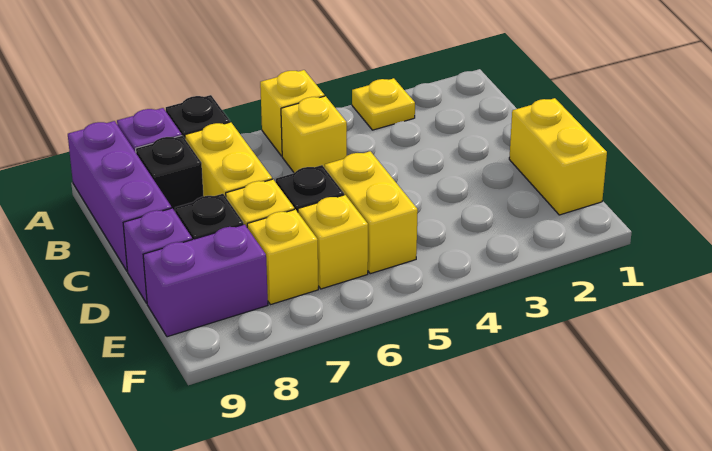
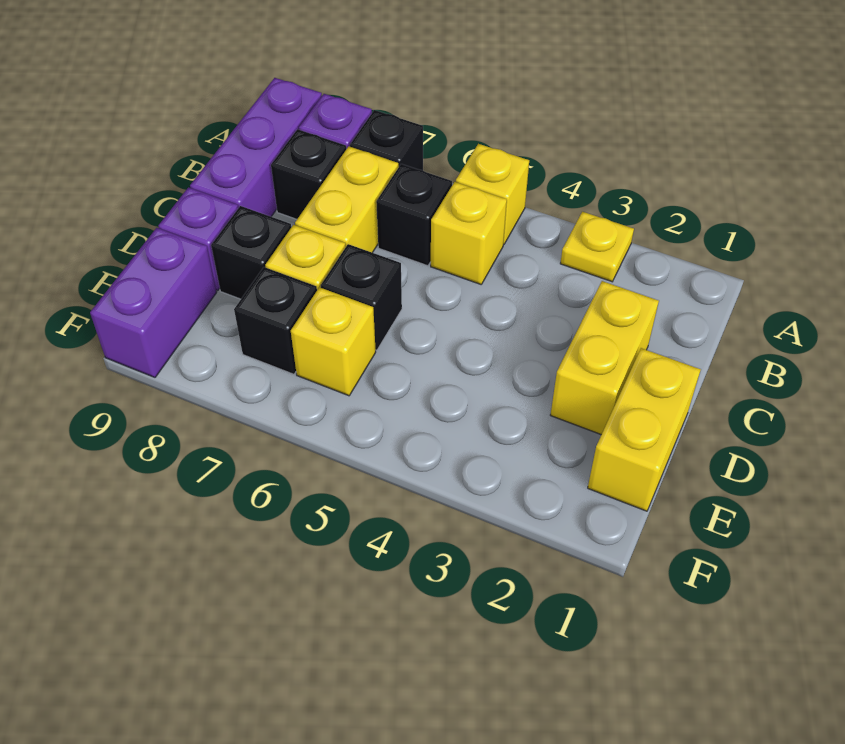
none -> black 1x1 brick [376,164,452,266]
yellow 1x2 brick [325,151,418,274] -> yellow 1x2 brick moved to [551,281,659,435]
yellow 1x1 brick [247,209,318,305] -> black 1x1 brick [234,267,317,374]
purple 1x2 brick [143,224,268,337] -> purple 1x2 brick turned to [90,228,217,377]

